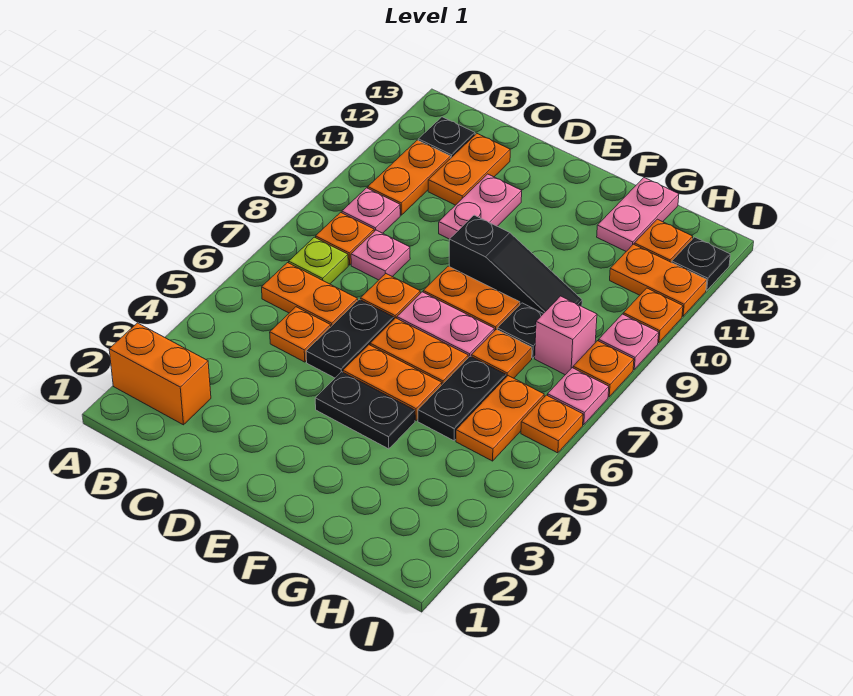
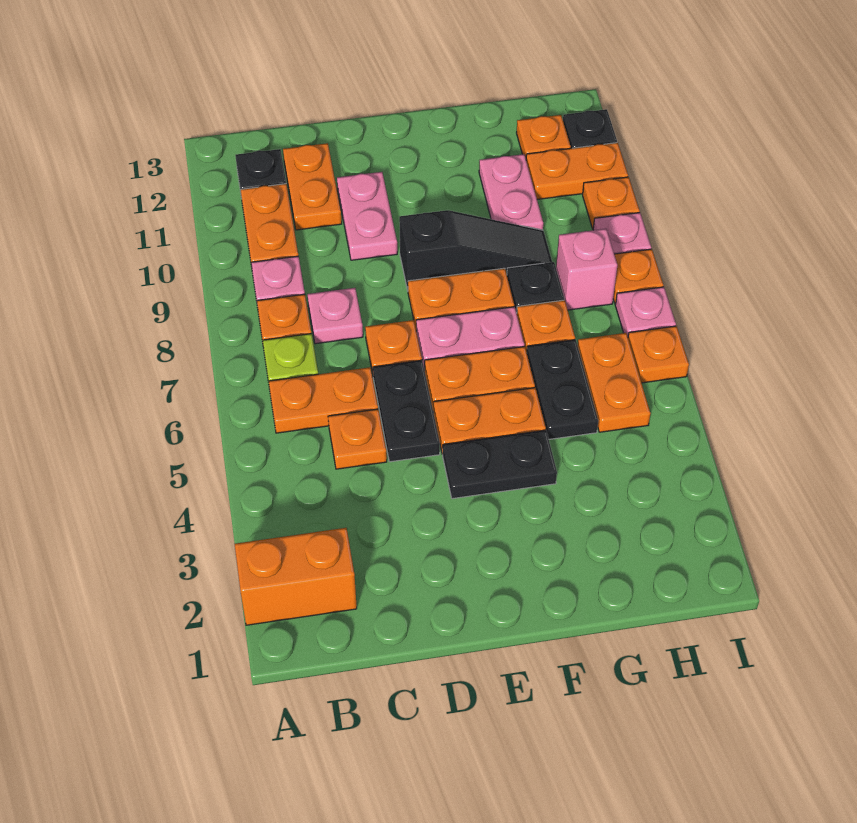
pink 1x2 plate [597,178,679,251] -> pink 1x2 plate moved to [479,154,543,230]

